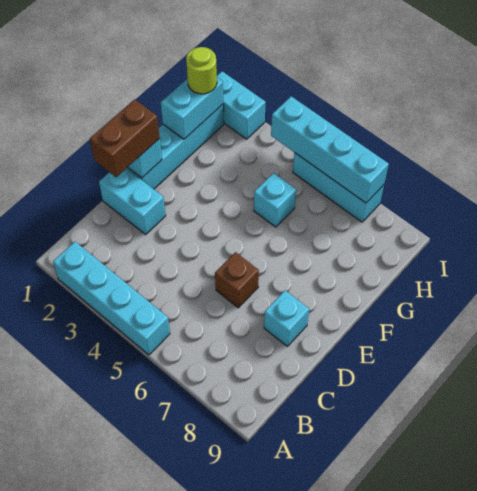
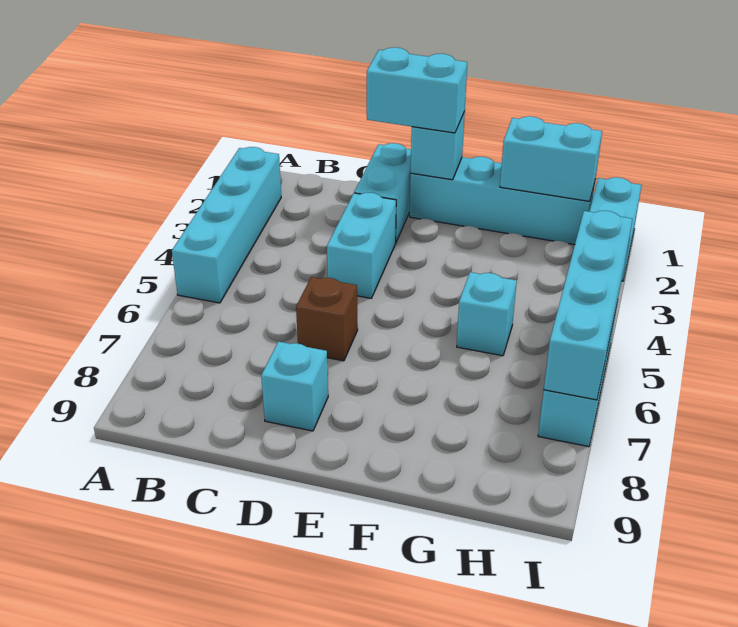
brown 1x2 brick [90,99,160,177] -> cyan 1x2 brick [367,47,467,133]
none -> cyan 1x2 brick [327,193,396,298]
lime 1x1 round brick [186,47,217,94] -> none

